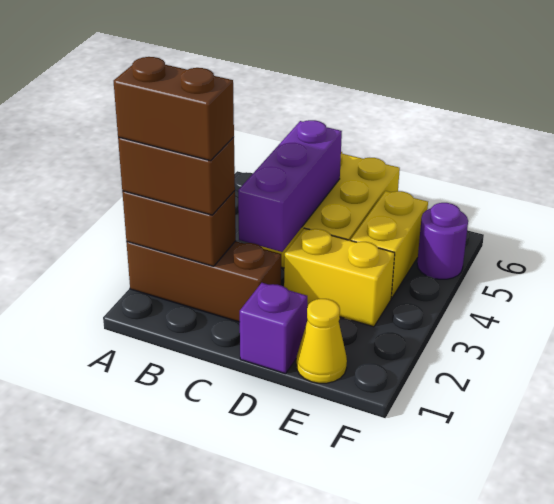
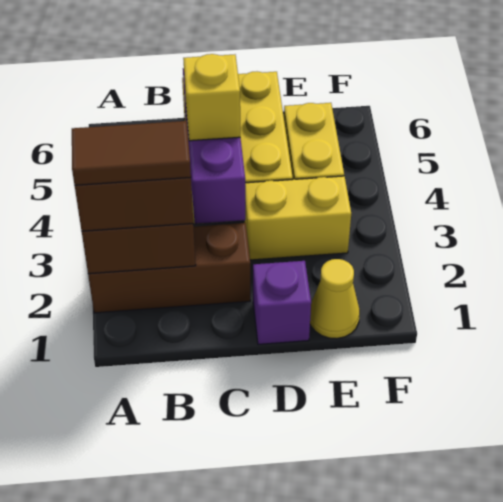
brown 1x2 brick [114,57,234,161] -> brown 1x2 tile [72,121,191,185]
none -> yellow 1x1 brick [183,54,240,141]
purple 1x1 round brick [417,203,468,279] -> none

